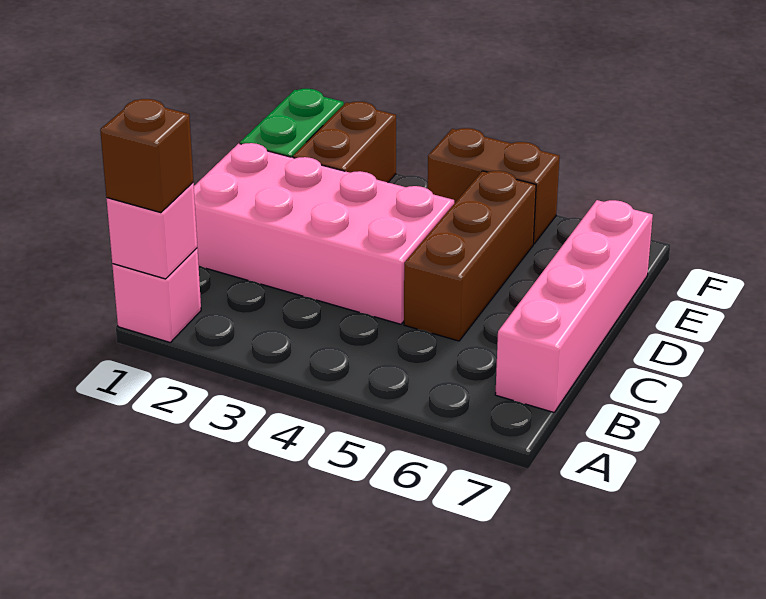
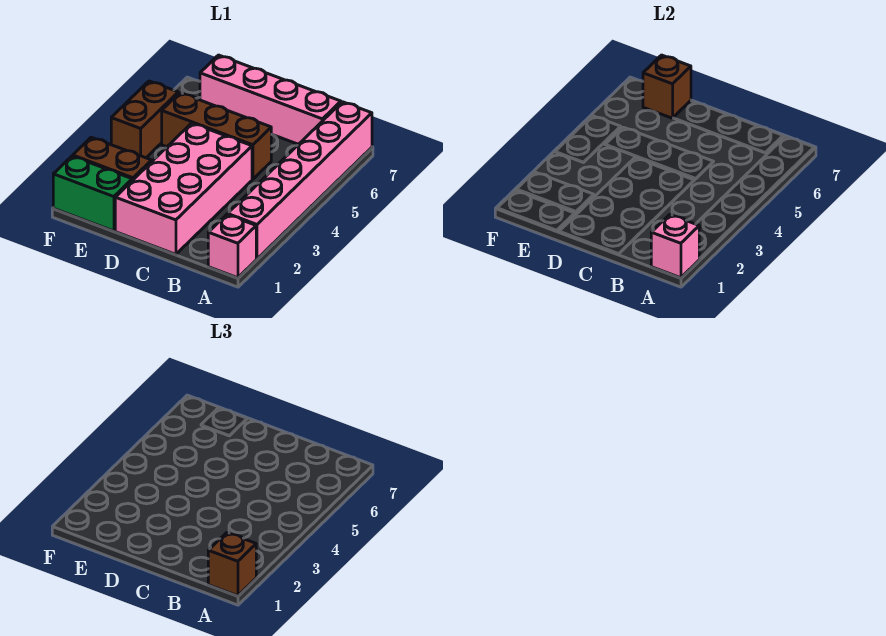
none -> pink 1x6 brick [228,102,372,259]
none -> brown 1x1 brick [643,55,691,118]

